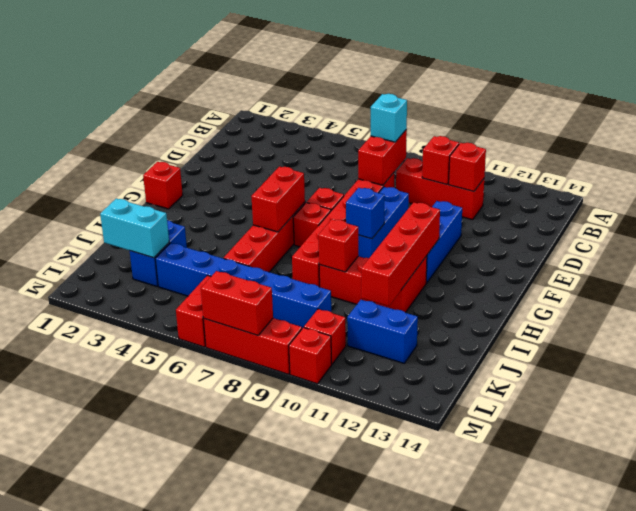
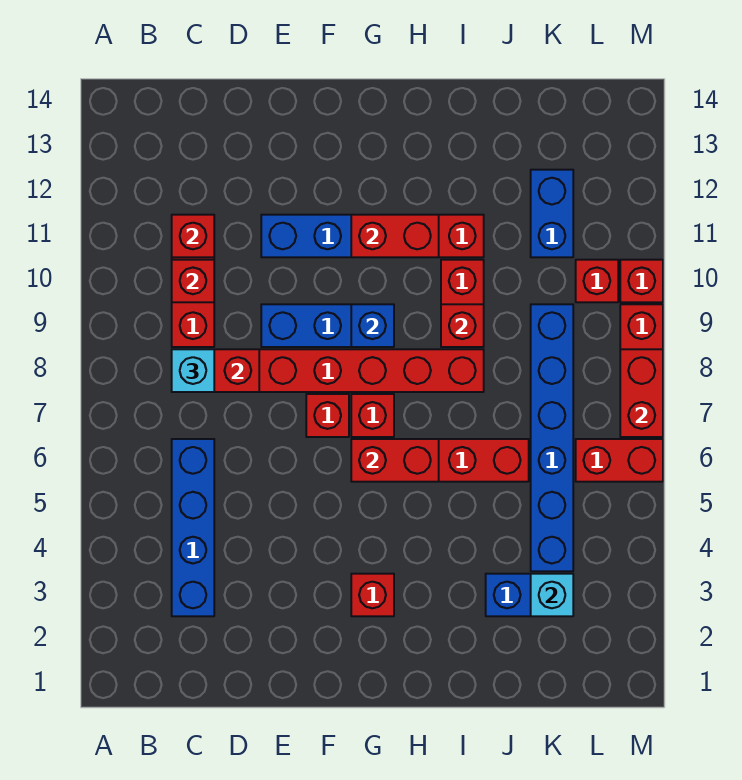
none -> blue 1x4 brick [172,439,214,616]
red 1x1 brick [143,162,183,209] -> red 1x1 brick moved to [351,574,394,616]
red 1x4 brick [361,202,440,306] -> red 1x2 brick [351,215,439,257]
cyan 1x2 brick [100,199,169,258] -> cyan 1x1 brick [531,574,573,616]

